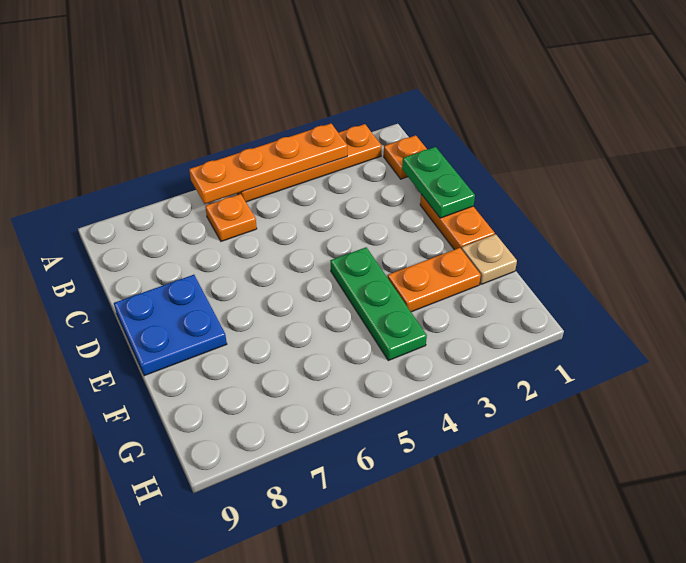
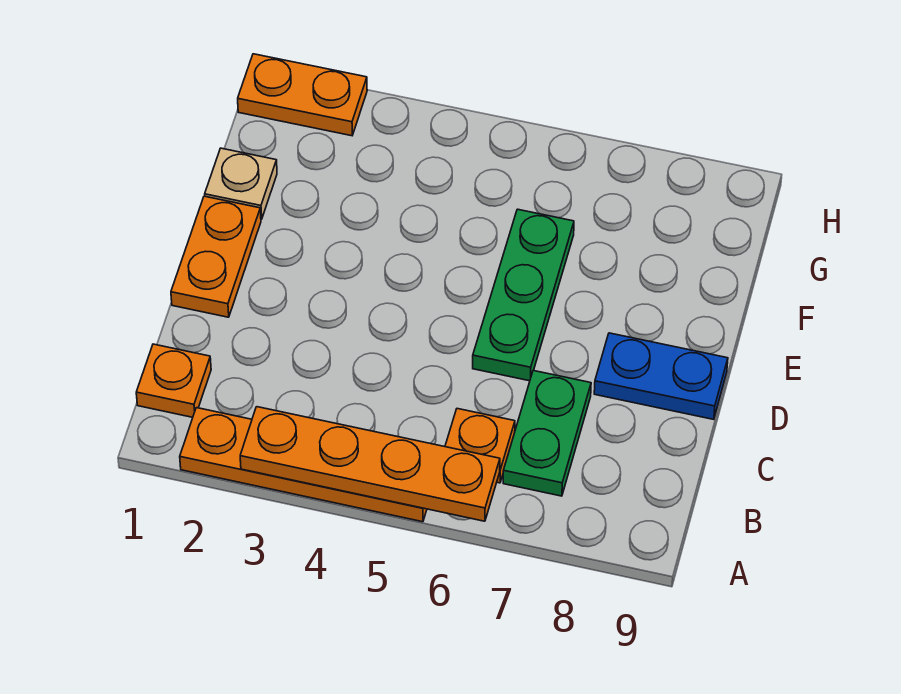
green 1x2 plate [402,147,475,218] -> green 1x2 plate moved to [503,370,591,496]
blue 2x2 plate [114,275,227,376] -> blue 1x2 plate [594,333,728,419]
green 1x3 plate [331,247,427,361] -> green 1x3 plate moved to [473,209,574,381]
orange 1x2 plate [388,248,481,312] -> orange 1x2 plate moved to [238,54,367,136]

